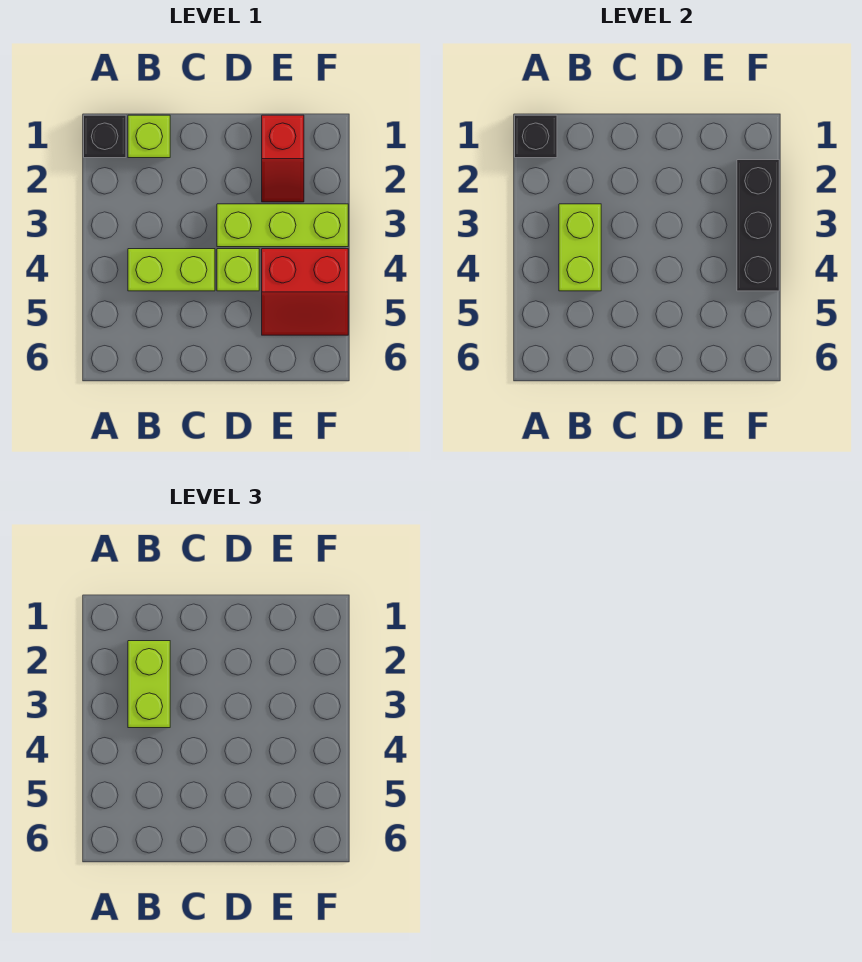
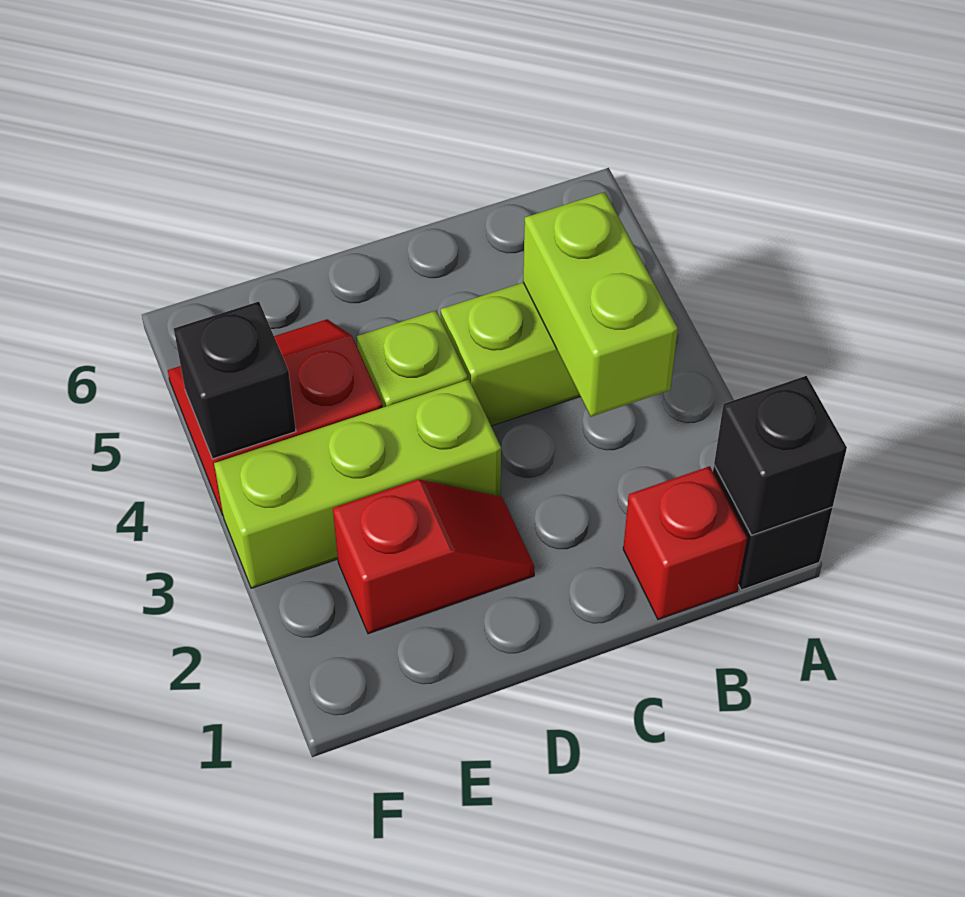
lime 1x1 brick [128,115,170,158] -> red 1x1 brick [623,466,747,620]
lime 1x2 brick [128,641,170,728] -> none
red 1x2 slope [262,115,304,202] -> red 1x2 slope turned to [333,479,535,634]
black 1x3 brick [737,160,779,291] -> black 1x1 brick [174,302,296,459]

